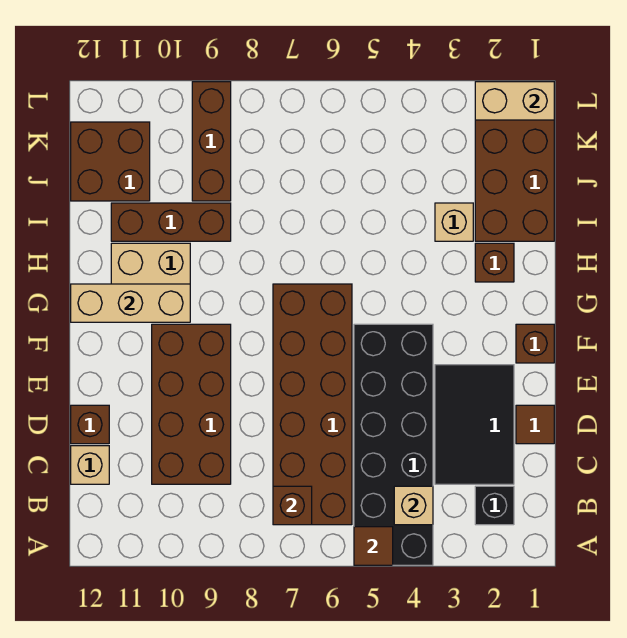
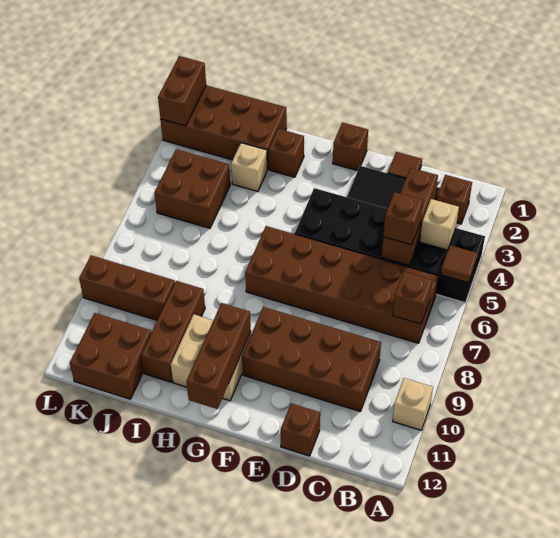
black 1x1 brick [475,486,514,525] -> brown 1x1 brick [437,175,472,224]
none -> brown 1x3 brick [382,168,438,266]
none -> brown 1x1 brick [383,192,423,245]
tan 1x1 brick [71,446,109,484] -> tan 1x1 brick moved to [393,378,433,430]
tan 1x3 brick [71,284,190,322] -> brown 1x3 brick [186,303,251,409]
none -> brown 2x2 brick [155,149,230,228]
tan 1x2 brick [475,82,554,120] -> brown 1x2 brick [158,56,206,126]

